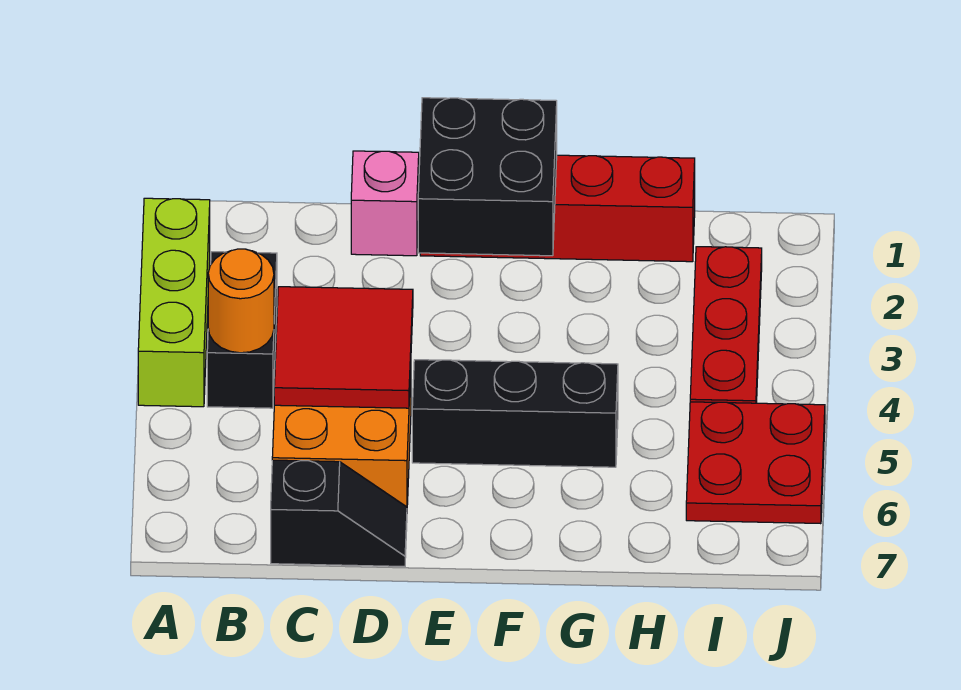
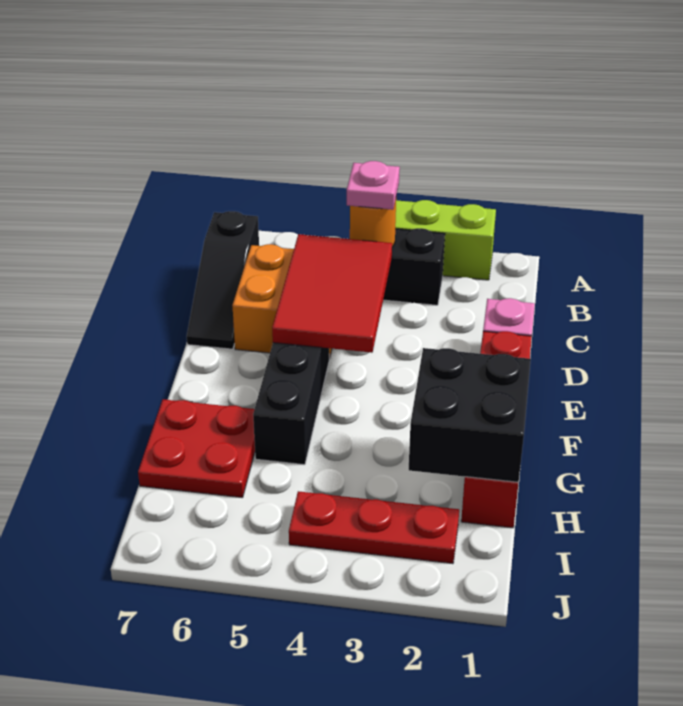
none -> pink 1x1 plate [347,161,400,210]
red 2x2 tile [274,287,413,408] -> red 2x3 tile [272,234,392,353]
black 1x2 slope [271,460,407,567] -> black 1x3 slope [187,211,259,349]
black 2x2 brick [418,98,557,256] -> black 2x2 brick moved to [409,348,531,482]
red 2x2 plate [686,402,825,524] -> red 2x2 plate moved to [138,399,255,498]

